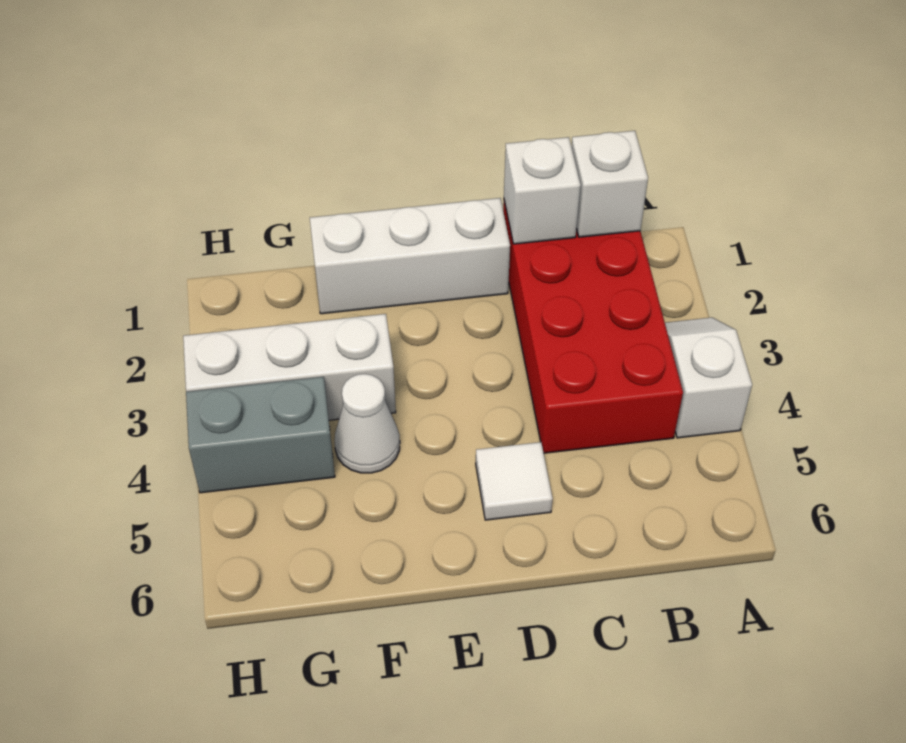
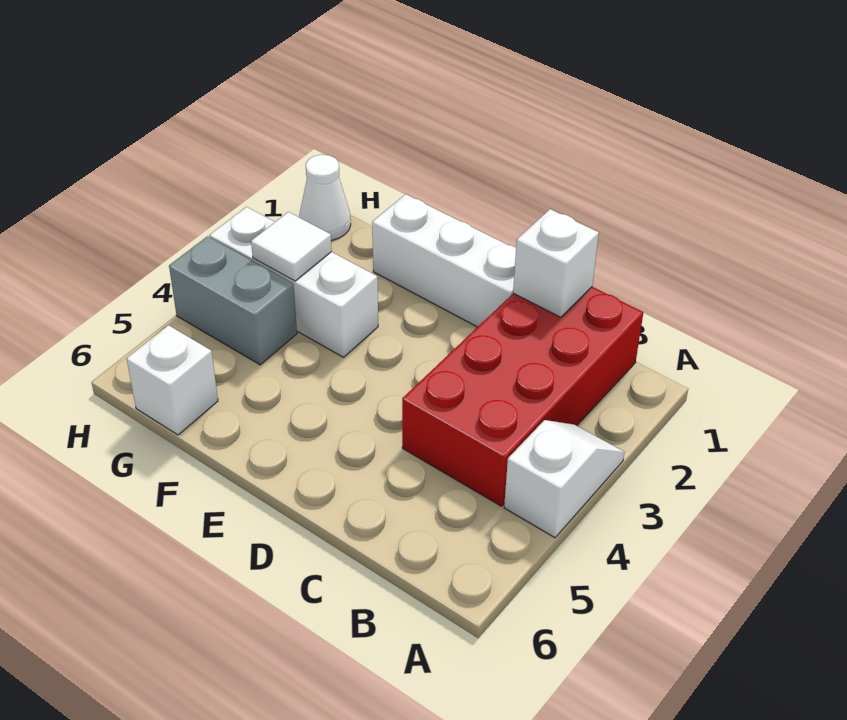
white 1x1 brick [571,131,648,237] -> white 1x1 brick moved to [126,325,218,435]
white 1x1 tile [476,442,553,520] -> white 1x1 tile moved to [251,212,332,281]
white 1x1 cone [335,374,400,473] -> white 1x1 cone moved to [299,155,351,241]

